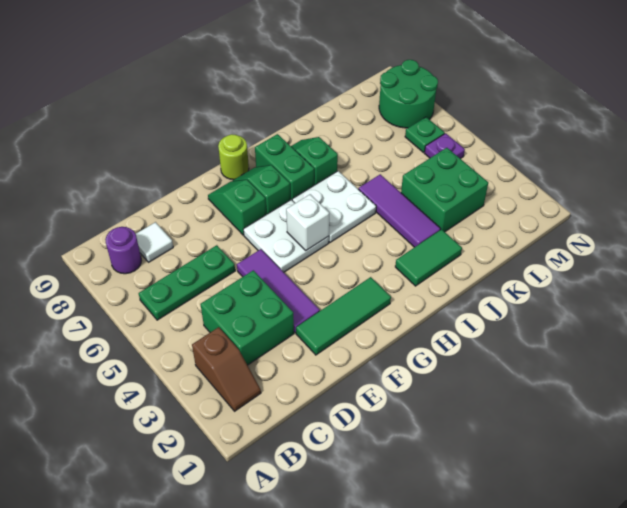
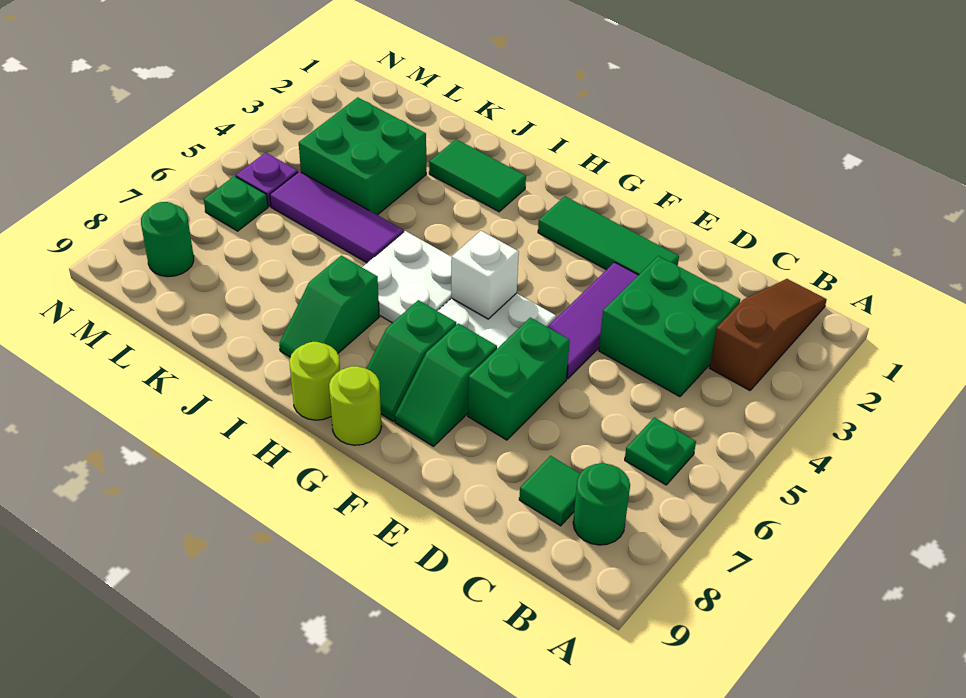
brown 1x2 slope [192,327,261,411] -> brown 1x3 slope [710,279,827,390]
green 1x3 plate [139,245,235,320] -> green 1x1 plate [625,417,696,485]
purple 1x1 round brick [105,227,141,274] -> green 1x1 round brick [573,463,630,545]
white 1x1 tile [136,222,173,262] -> green 1x1 tile [519,456,580,526]
green 1x2 brick [255,134,314,200] -> green 1x2 brick moved to [468,318,570,440]
none -> lime 1x1 round brick [289,342,340,420]
purple 1x3 tile [359,174,440,247] -> purple 1x3 tile turned to [270,171,404,263]
green 2x2 round brick [379,60,438,128] -> green 1x1 round brick [141,202,194,277]

